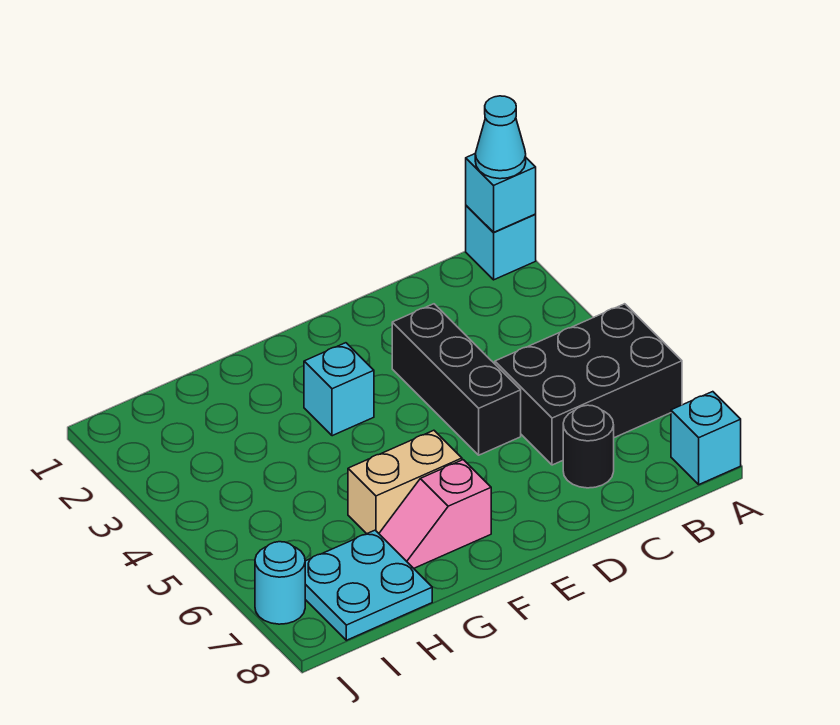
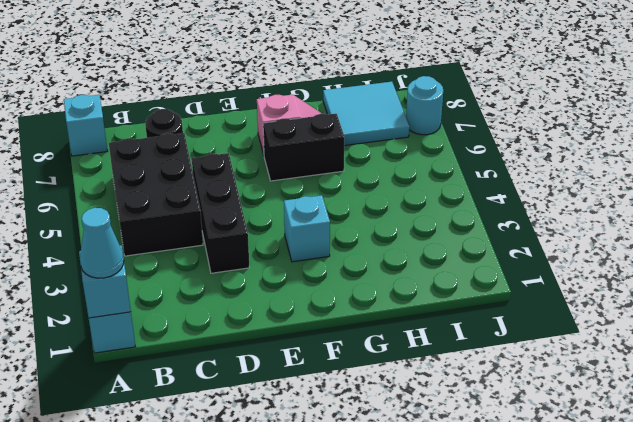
black 2x3 brick [495,304,682,465] -> black 2x3 brick turned to [109,133,203,256]
tan 1x2 brick [348,430,462,534] -> black 1x2 brick [263,114,344,181]
cyan 2x2 plate [305,530,432,640] -> cyan 2x2 tile [323,82,409,146]

